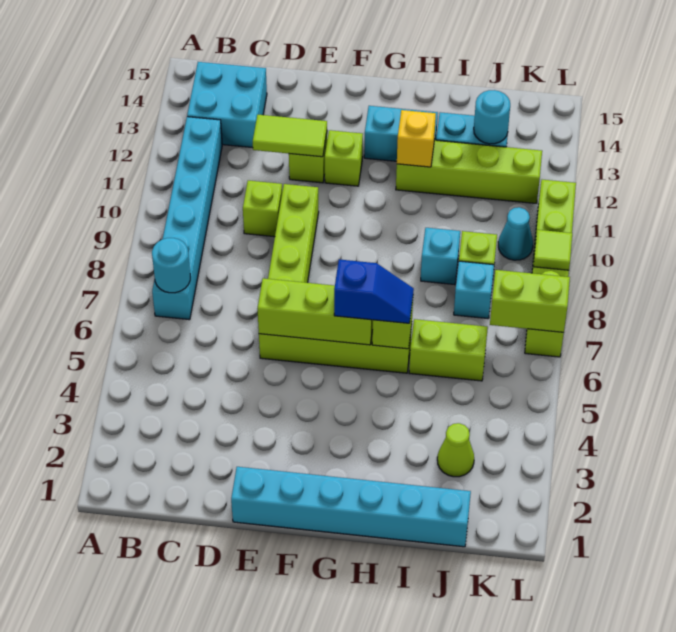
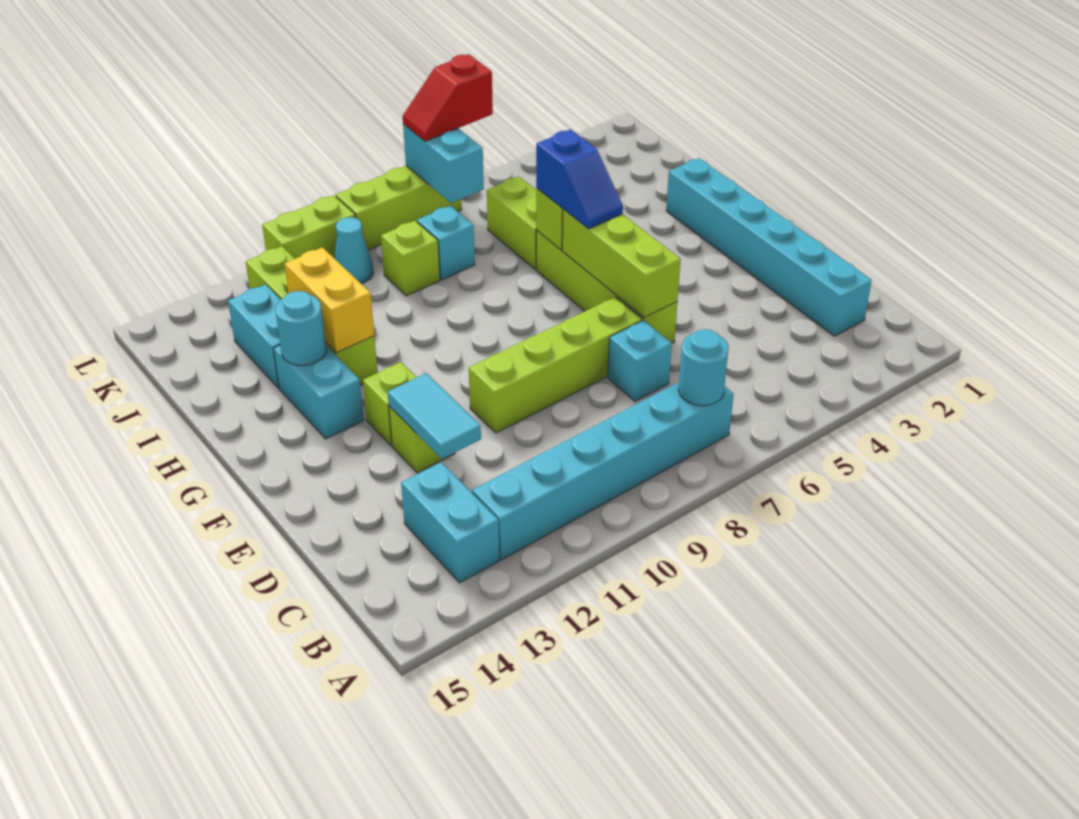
cyan 2x2 brick [187,62,267,148] -> cyan 1x2 brick [401,462,499,583]
lime 1x1 brick [243,180,282,237] -> none
lime 1x2 tile [253,115,327,157] -> cyan 1x2 tile [388,373,481,459]
cyan 1x6 brick [231,467,471,547] -> cyan 1x6 brick moved to [666,158,872,336]
blue 1x2 slope [334,259,414,323] -> blue 1x2 slope turned to [536,130,623,229]
yellow 1x1 brick [397,110,436,167] -> yellow 1x2 brick [285,247,374,353]
cyan 1x1 brick [421,228,460,285] -> cyan 1x1 brick moved to [608,320,672,401]
lime 1x1 cone [437,423,474,477] -> none
cyan 1x1 round brick [474,90,510,144] -> cyan 1x1 round brick moved to [276,291,326,366]
lime 1x2 brick [490,270,570,333] -> cyan 1x2 brick [403,124,484,203]
none -> red 1x2 slope [403,54,493,141]
lime 1x1 tile [533,230,572,270] -> none

